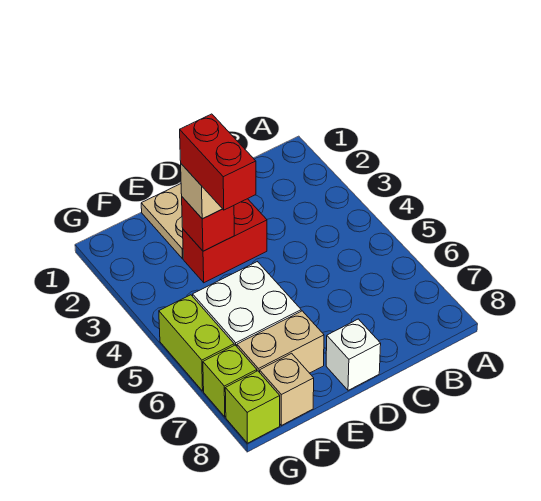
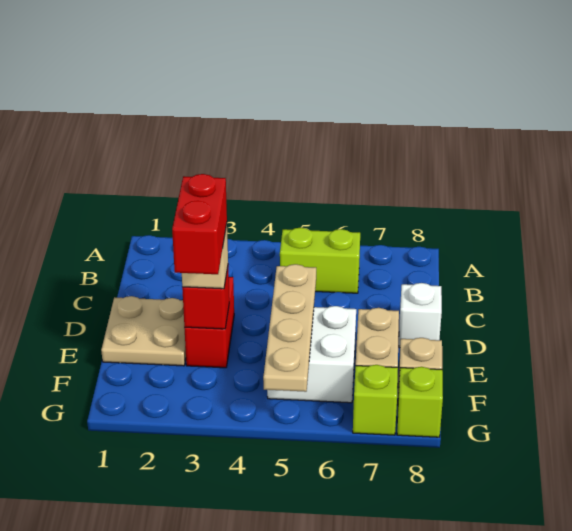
none -> tan 1x4 plate [263,264,316,392]
red 1x2 brick [180,114,256,210] -> red 1x2 brick turned to [172,174,227,274]
lime 1x2 brick [159,295,234,391] -> lime 1x2 brick moved to [280,228,360,293]

